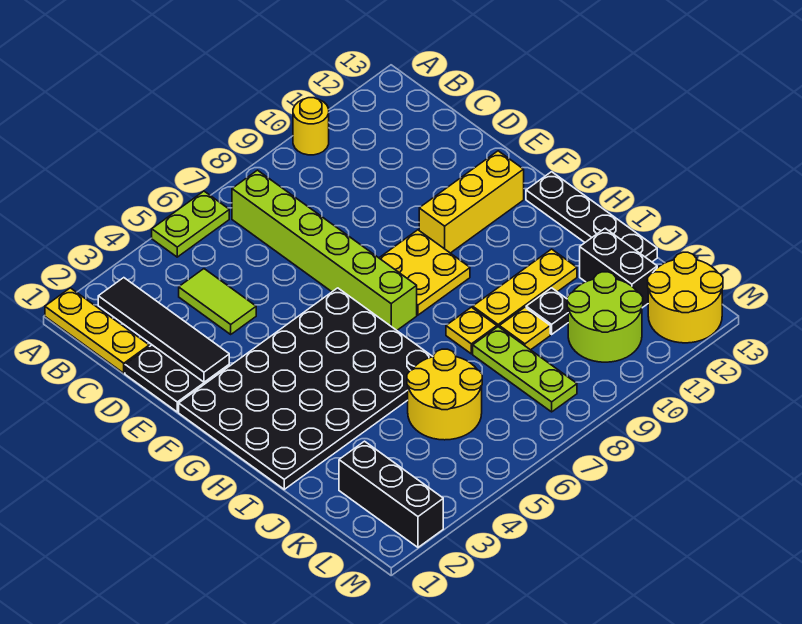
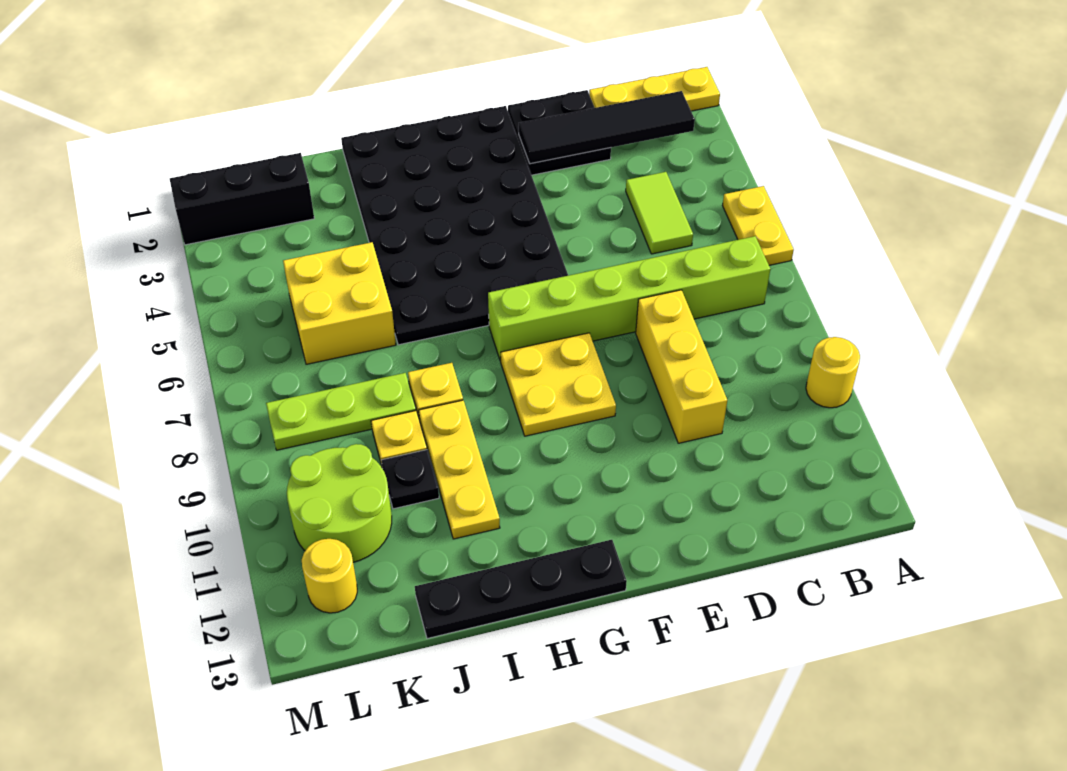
lime 1x2 plate [152,191,229,257] -> yellow 1x2 plate [723,186,794,265]
lime 1x2 tile [179,269,256,334] -> lime 1x2 tile turned to [626,172,693,254]
yellow 1x3 brick [419,151,524,253] -> yellow 1x3 brick moved to [636,290,727,443]
yellow 2x2 round brick [407,349,482,440] -> yellow 2x2 brick [283,242,396,364]
black 1x2 brick [580,228,657,308] -> none
yellow 2x2 round brick [648,252,723,343] -> yellow 1x1 round brick [302,539,357,613]

